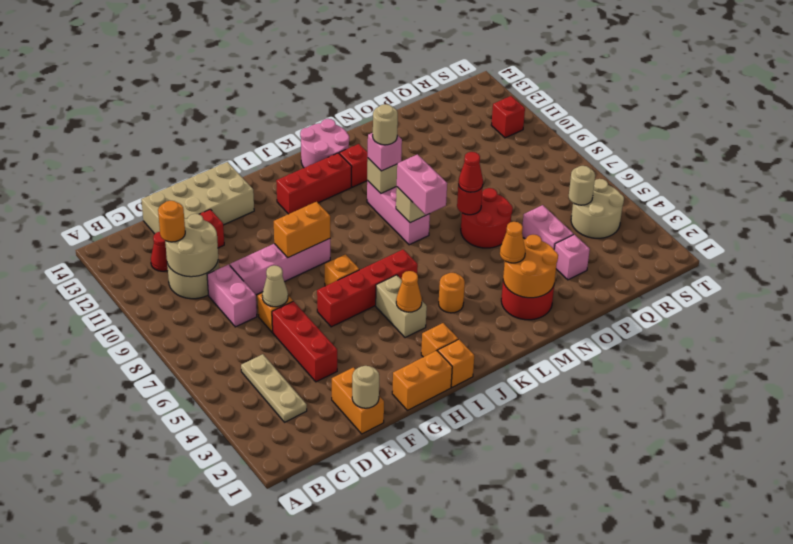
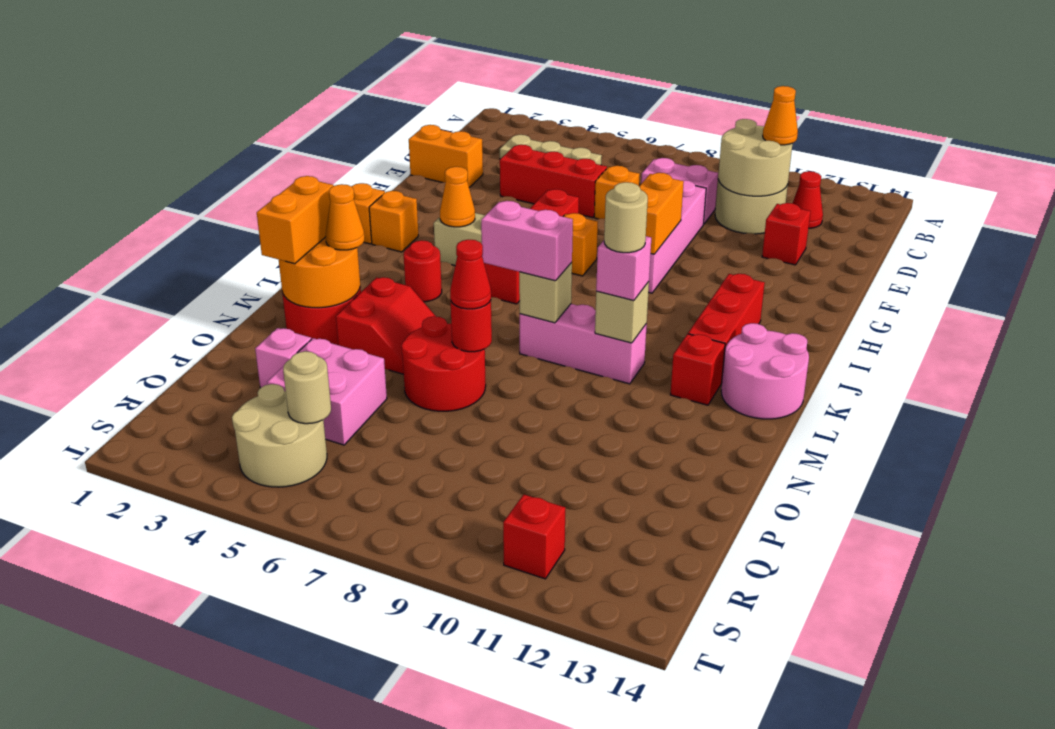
orange 1x1 round brick [158,201,185,242] -> orange 1x1 cone [763,86,798,145]
tan 2x4 brick [141,162,254,234] -> none
tan 1x1 round brick [352,366,379,408] -> none
tan 1x1 cone [262,265,288,307] -> none
orange 1x2 brick [392,351,452,410] -> orange 1x2 brick moved to [257,176,334,264]
orange 1x1 round brick [439,273,465,313] -> red 1x1 round brick [404,240,442,302]
none -> red 2x2 slope [336,277,435,374]
pink 1x2 brick [522,205,574,249] -> pink 2x2 brick [267,338,387,445]

